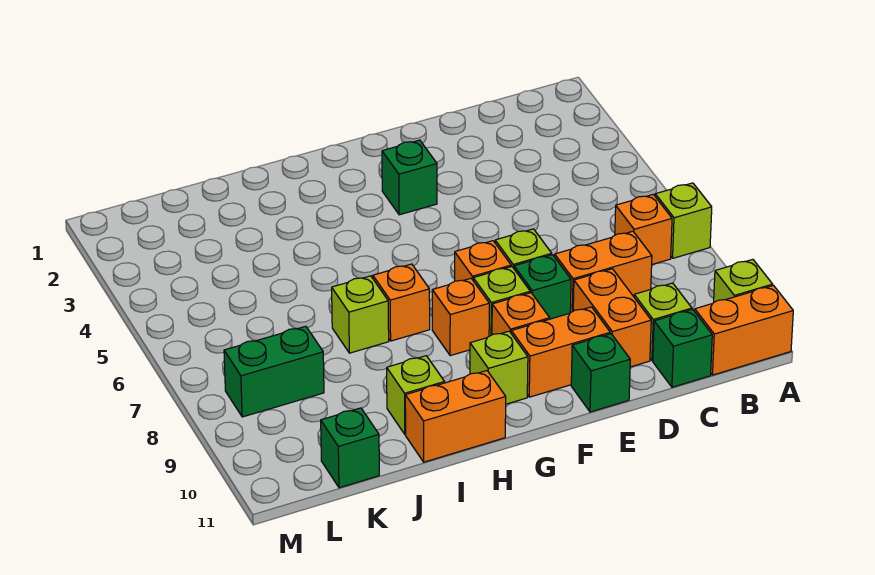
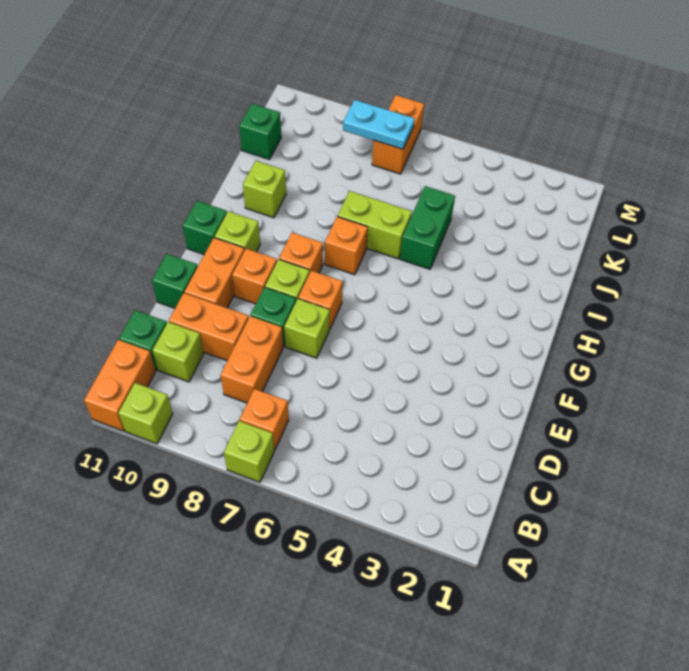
green 1x1 brick [382,140,437,215] -> green 1x1 brick moved to [183,201,227,254]
orange 1x2 brick [405,371,506,462] -> orange 1x2 brick moved to [372,95,424,174]
lime 1x1 brick [332,276,389,353] -> lime 1x2 brick [338,191,412,259]
green 1x2 brick [224,326,324,417] -> green 1x2 brick moved to [400,186,455,269]
none -> cyan 1x2 plate [343,100,415,149]

